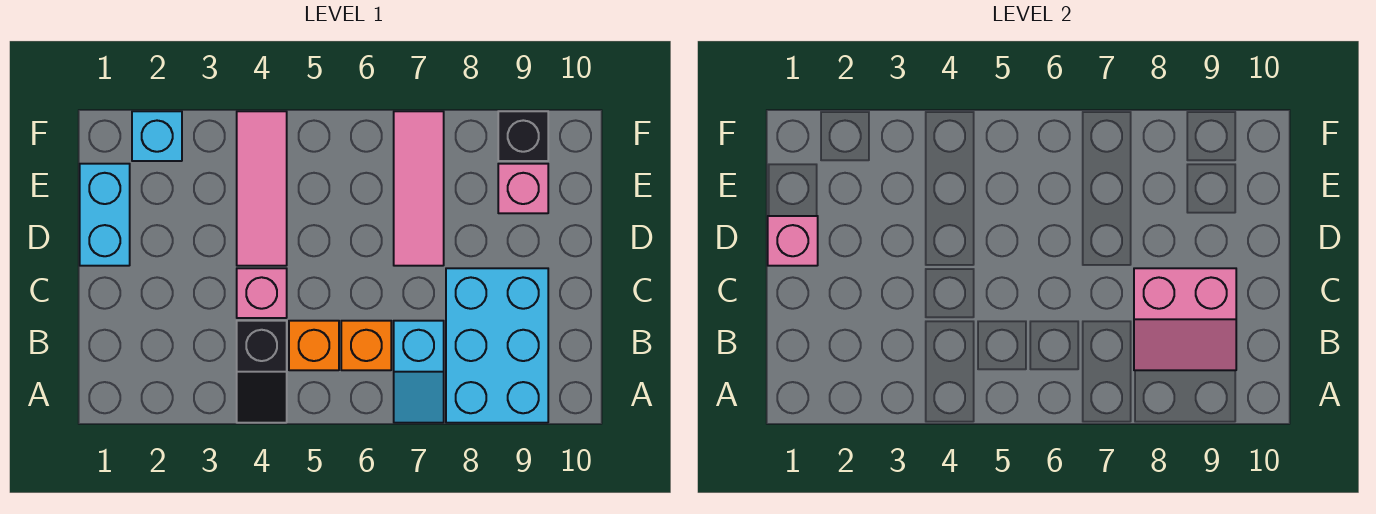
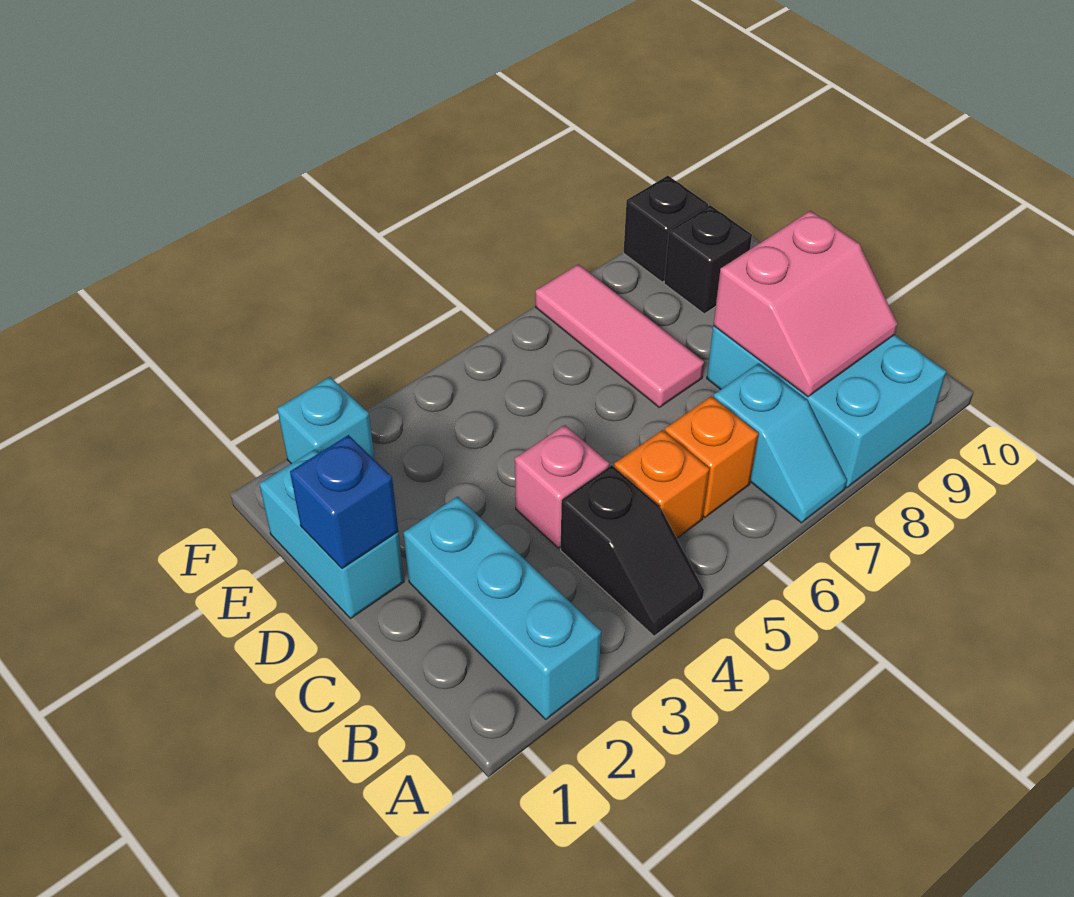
none -> cyan 1x3 brick [404,496,601,719]
pink 1x1 brick [768,216,818,266] -> blue 1x1 brick [290,435,398,569]
pink 1x3 tile [237,111,287,266] -> none
pink 1x1 brick [498,164,548,213] -> black 1x1 brick [664,205,752,314]

